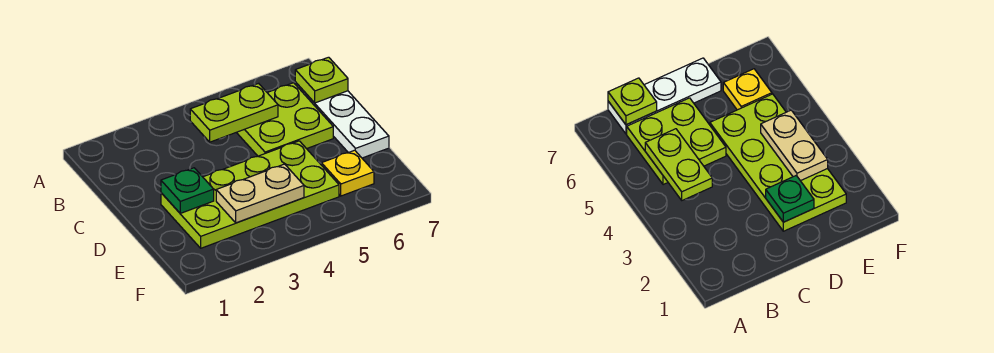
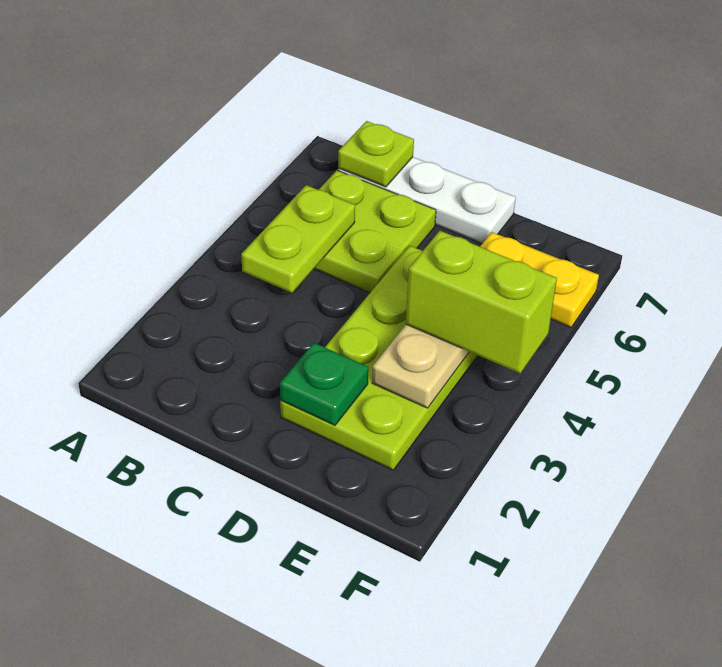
none -> lime 1x2 brick [406,231,557,373]
yellow 1x1 plate [321,150,374,196] -> yellow 1x2 plate [480,232,599,327]

